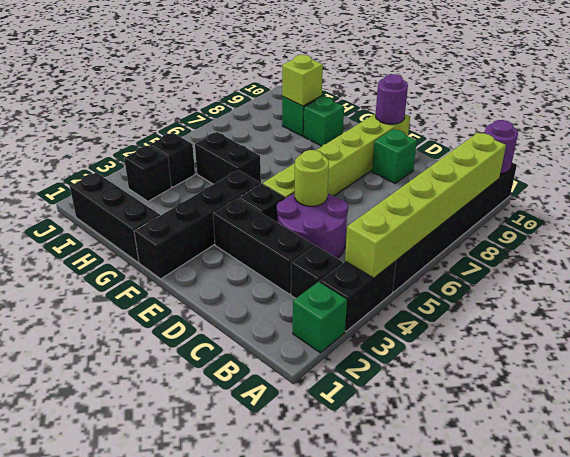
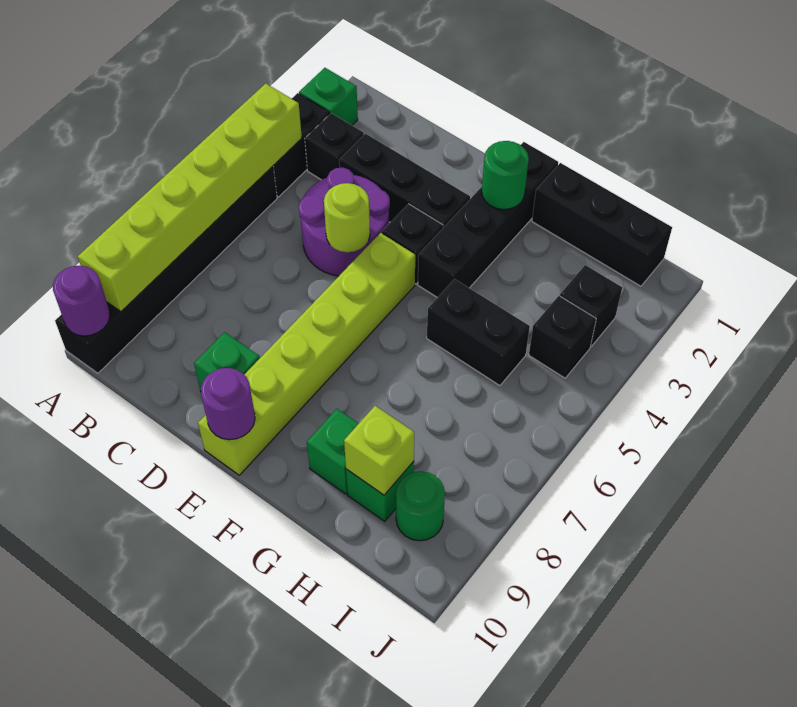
none -> green 1x1 round brick [482,141,529,209]
none -> green 1x1 round brick [396,471,445,541]

